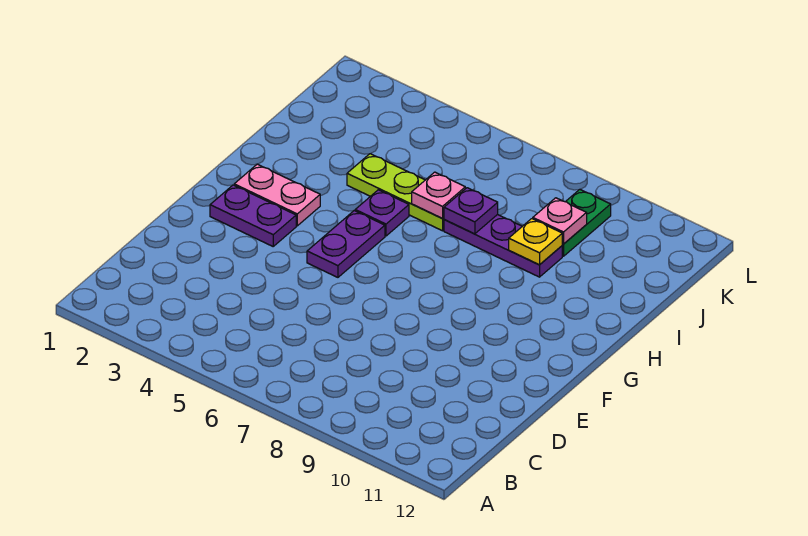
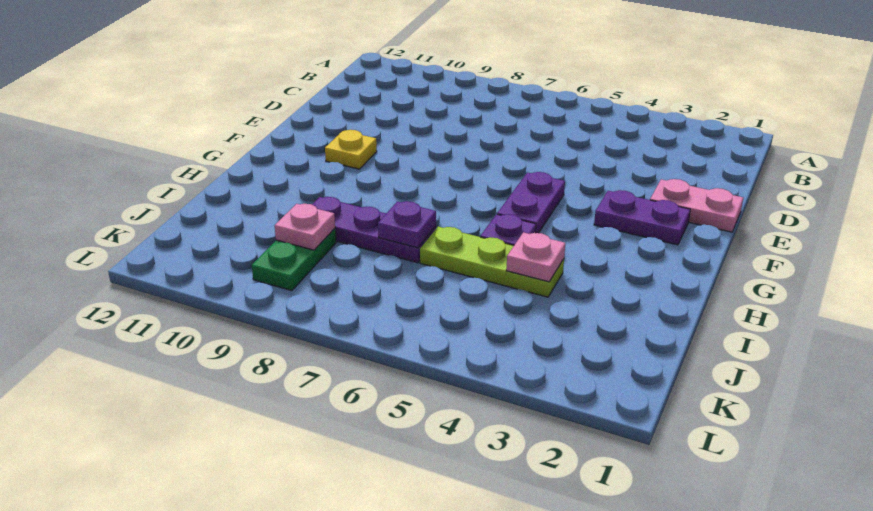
pink 1x2 plate [234,164,320,226] -> pink 1x2 plate moved to [650,179,743,232]
pink 1x1 plate [412,172,465,219] -> pink 1x1 plate moved to [506,232,565,282]
yellow 1x1 plate [509,219,562,265] -> yellow 1x1 plate moved to [325,130,377,169]

